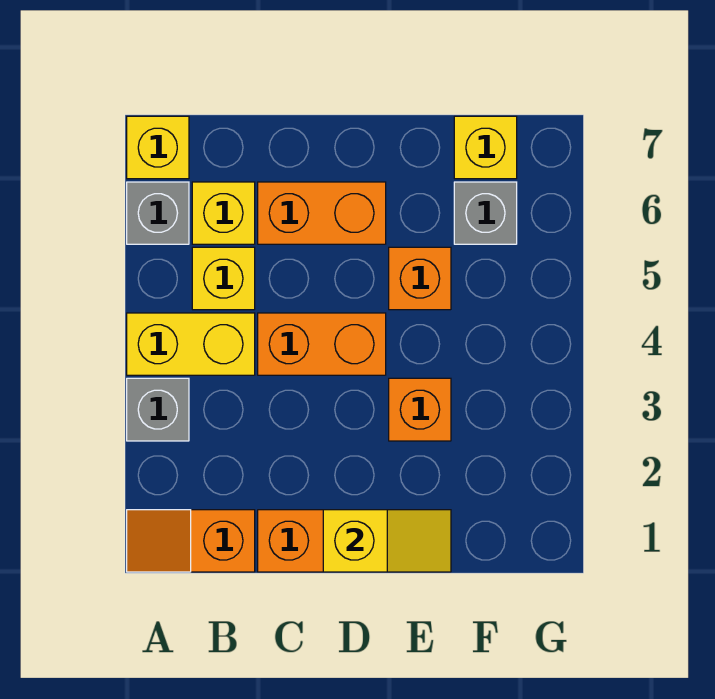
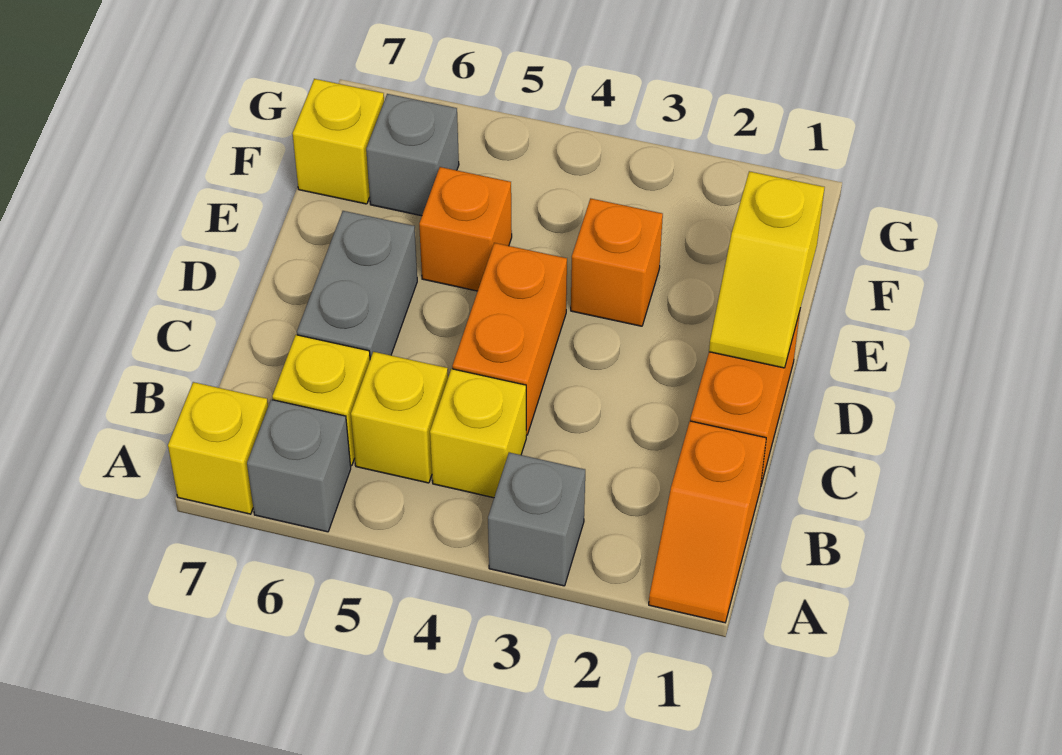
yellow 1x2 brick [127,313,255,375] -> yellow 1x1 brick [430,369,526,498]
orange 1x2 brick [258,182,386,244] -> grey 1x2 brick [297,211,417,359]
yellow 1x2 slope [323,510,451,572] -> yellow 1x2 slope turned to [709,171,825,368]

